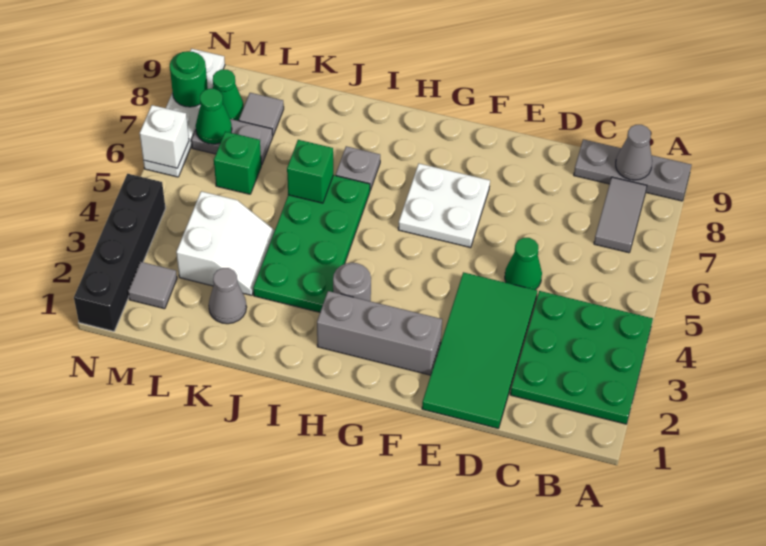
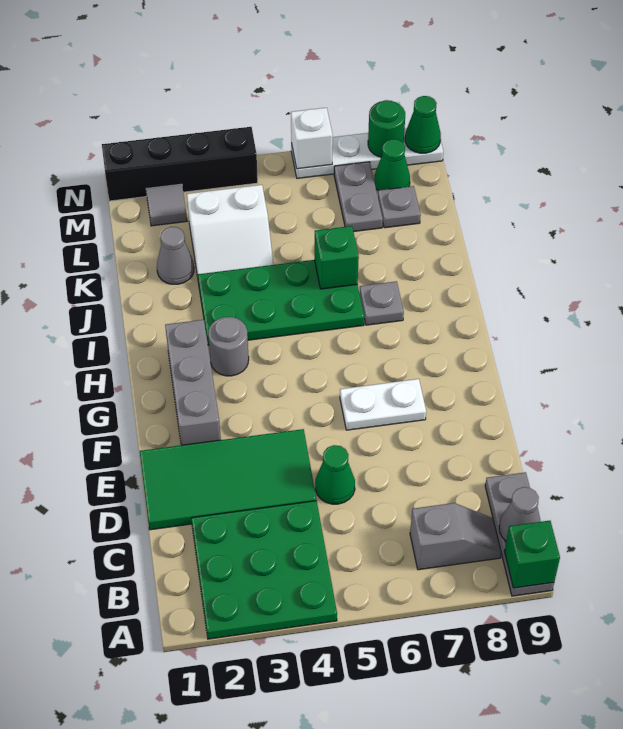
grey 1x2 tile [594,177,647,253] -> grey 1x2 slope [410,503,501,570]
white 2x2 plate [398,164,490,248] -> white 1x2 plate [340,379,426,430]
green 1x1 brick [214,132,261,194] -> green 1x1 brick moved to [504,521,560,588]
grey 1x1 tile [239,93,284,135] -> grey 1x1 plate [378,186,421,228]
green 1x1 cone [196,89,232,144] -> green 1x1 cone moved to [405,96,441,153]

